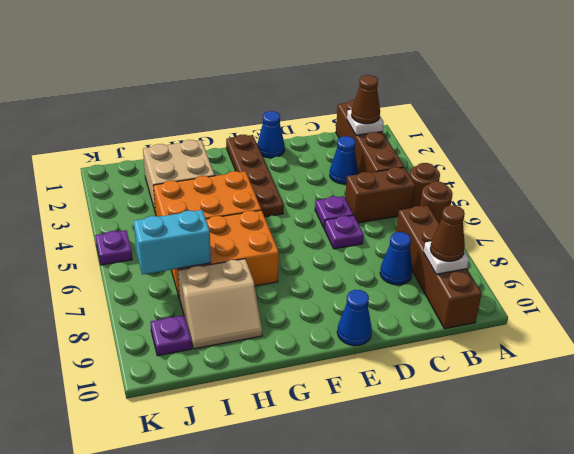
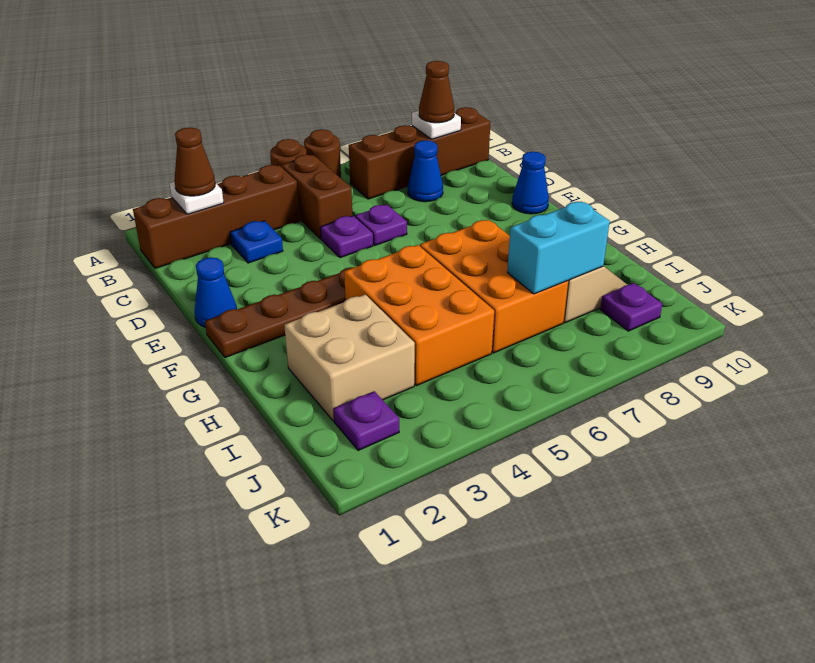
blue 1x1 cone [330,136,358,184] -> blue 1x1 plate [230,221,283,263]
cyan 1x2 brick [134,210,211,275] -> cyan 1x2 brick turned to [507,202,610,294]
purple 1x1 plate [95,230,132,265] -> purple 1x1 plate moved to [333,391,399,451]

